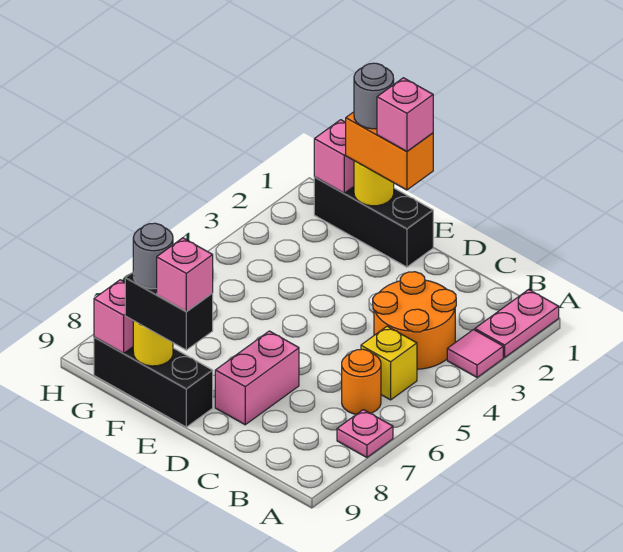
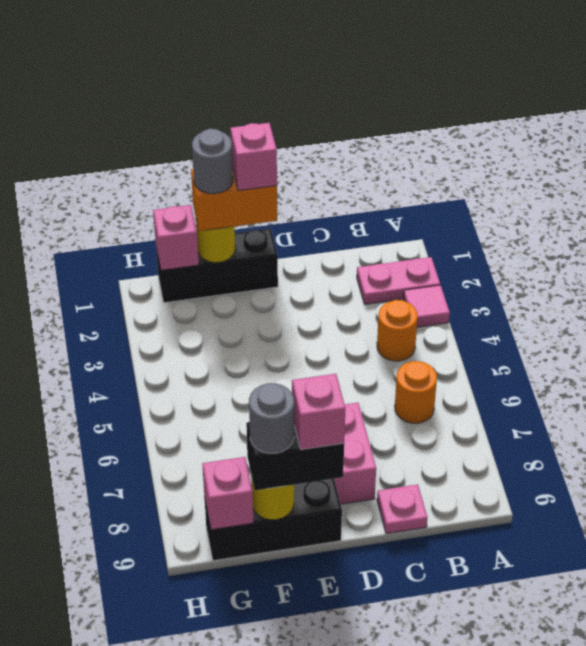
pink 1x2 plate [475,290,559,357] -> pink 1x2 plate turned to [357,257,440,304]
pink 1x1 plate [337,410,393,458] -> pink 1x1 plate moved to [377,484,427,534]
orange 2x2 round brick [373,272,456,369] -> orange 1x1 round brick [377,300,418,361]
yellow 1x1 brick [361,326,417,400] -> none

